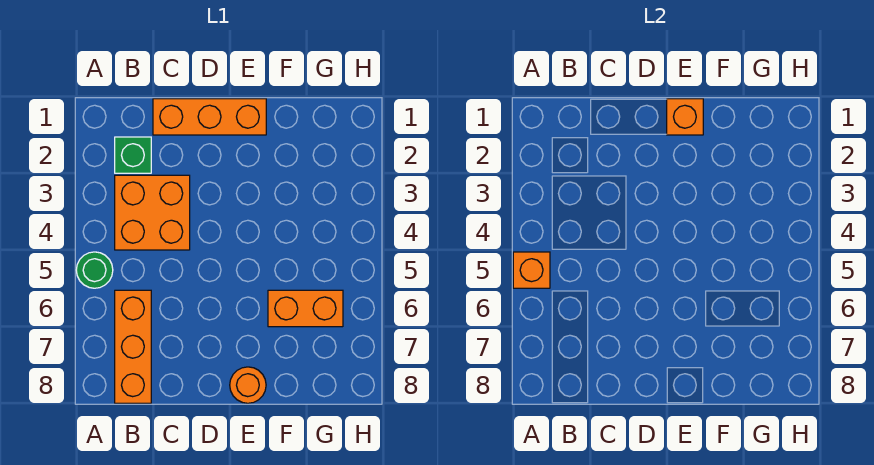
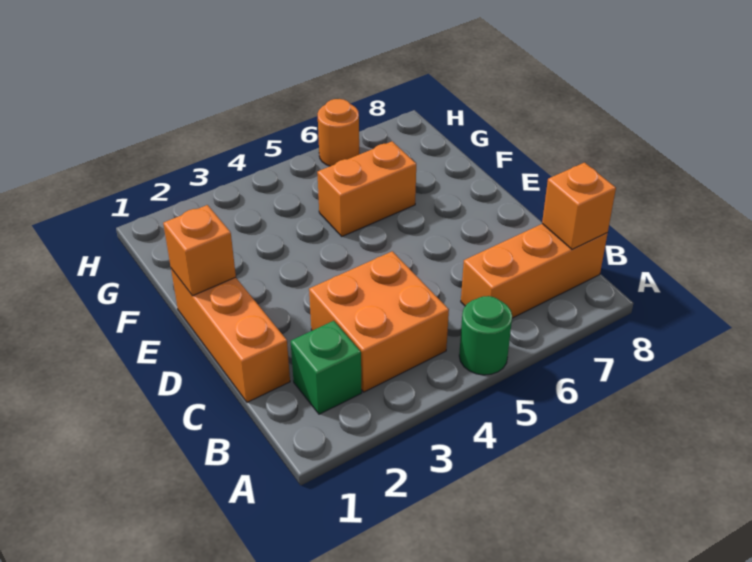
orange 1x1 brick [513,252,550,288] -> orange 1x1 brick moved to [542,163,616,250]
orange 1x1 round brick [230,367,266,403] -> orange 1x1 round brick moved to [317,99,359,166]
orange 1x2 brick [268,290,343,327] -> orange 1x2 brick turned to [317,141,416,236]

